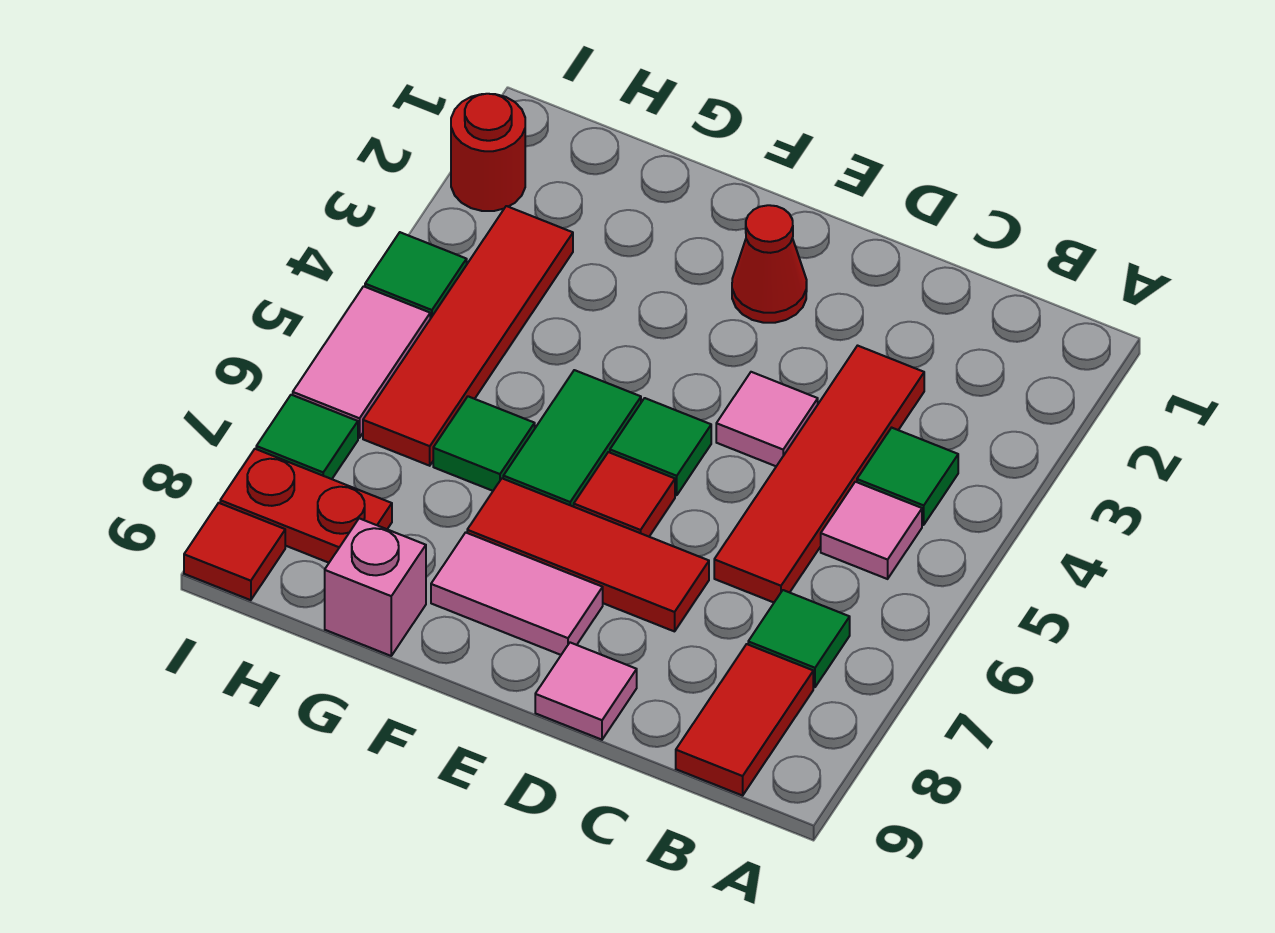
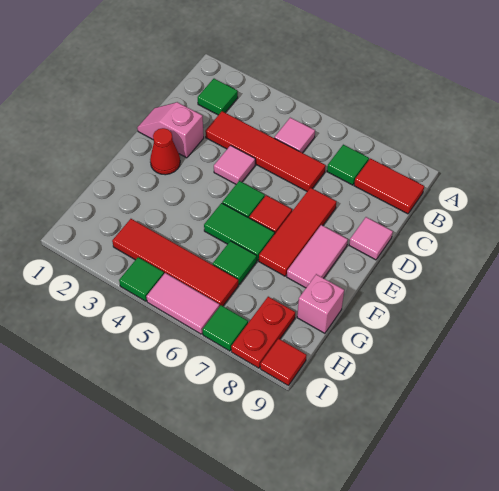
green 1x1 tile [857,428,958,525] -> green 1x1 tile moved to [198,79,238,115]
none -> pink 1x2 slope [137,102,204,158]
red 1x1 round brick [451,94,525,211] -> none

